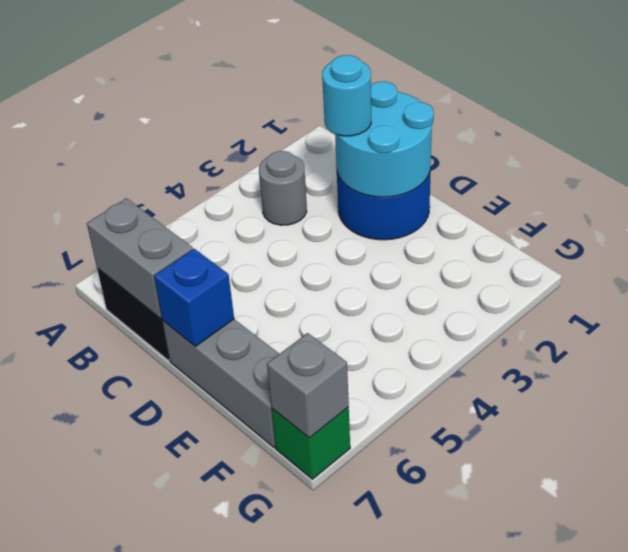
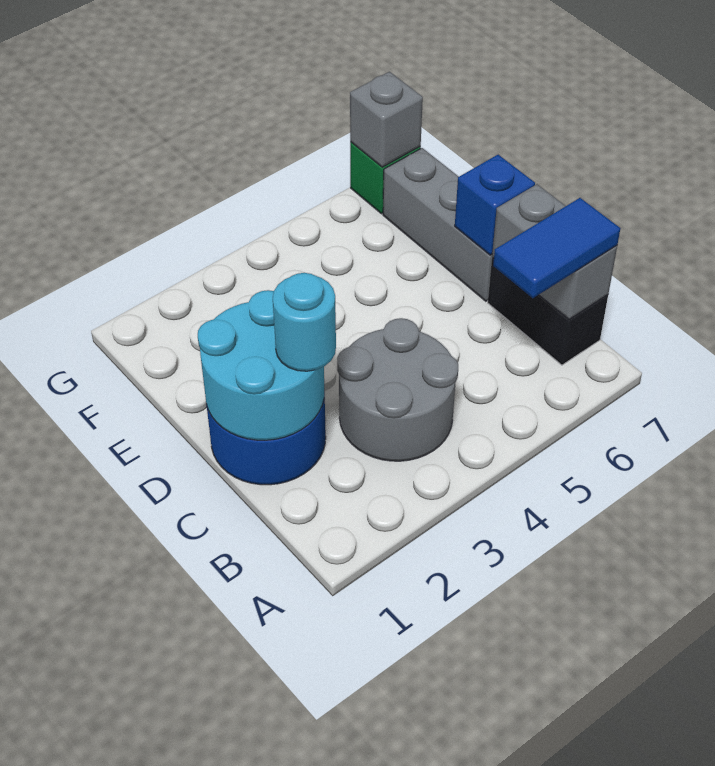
grey 1x1 round brick [259,151,307,225] -> grey 2x2 round brick [337,318,458,461]
none -> blue 1x2 tile [493,198,620,298]

